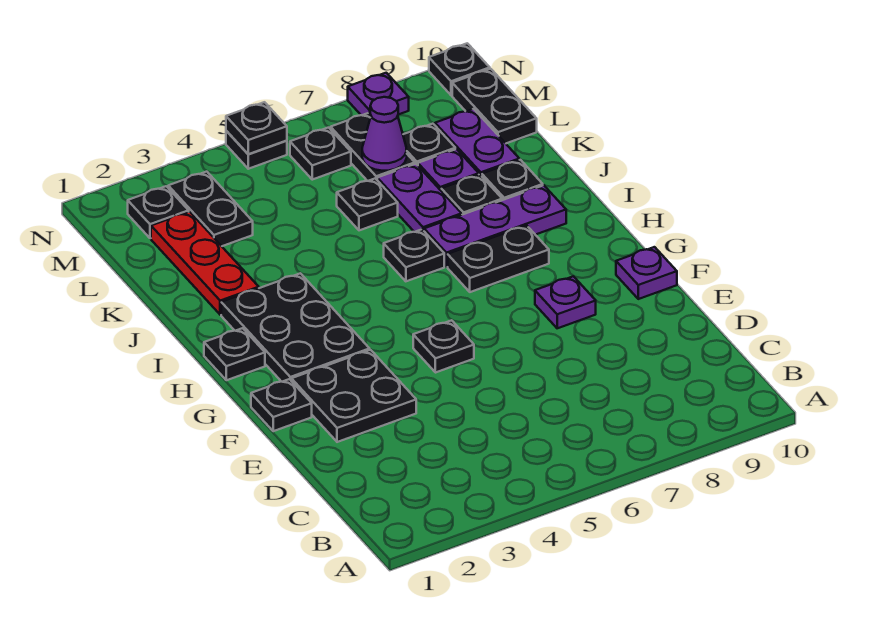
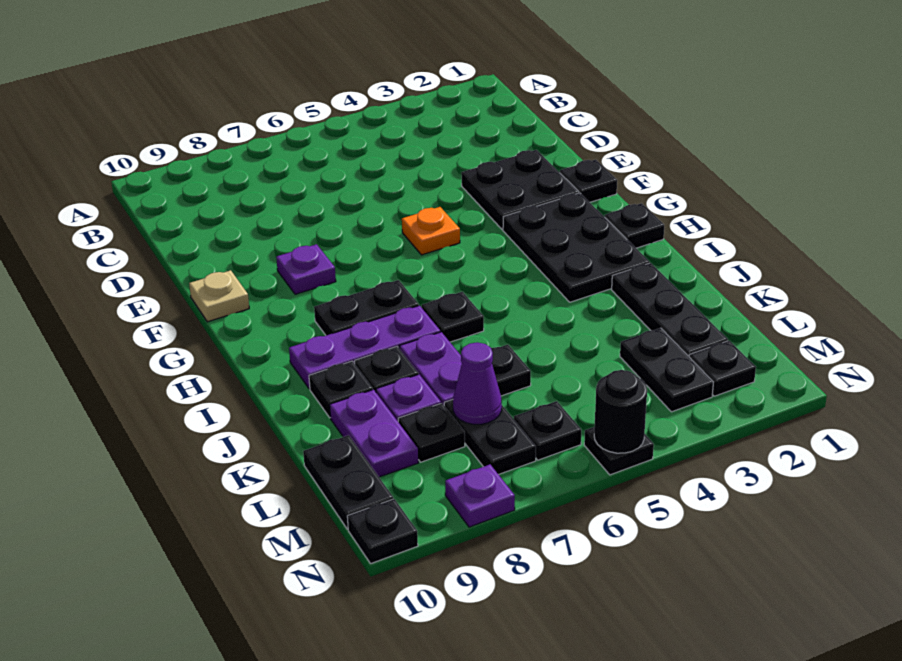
black 1x1 plate [413,320,474,373] -> orange 1x1 plate [402,207,460,255]
purple 1x1 plate [616,247,677,299] -> tan 1x1 plate [189,270,249,322]
red 1x3 plate [151,212,259,315] -> black 1x3 plate [612,263,728,356]
black 1x1 plate [226,102,287,154] -> black 1x1 round brick [594,370,647,453]

